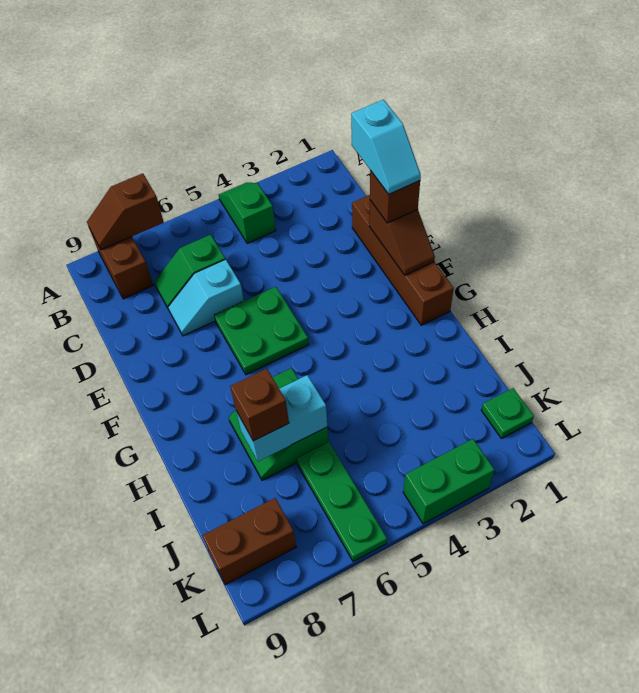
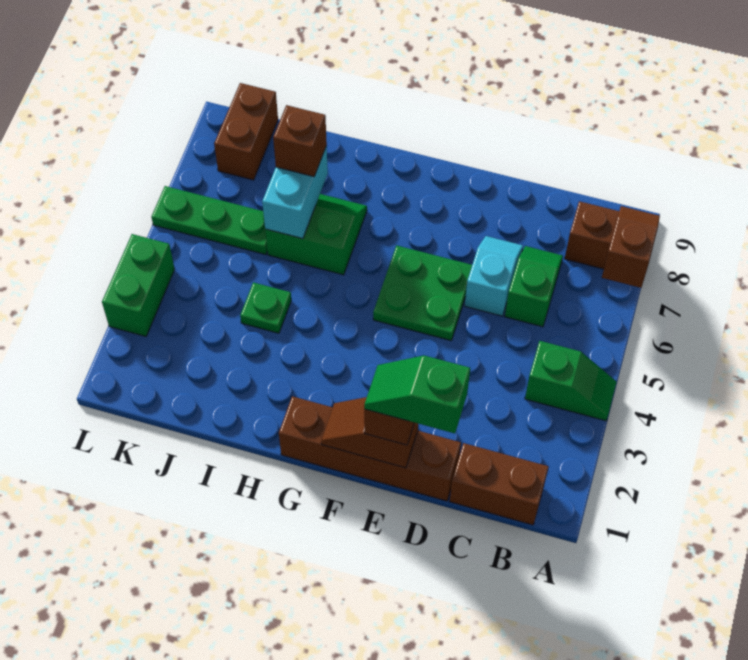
none -> brown 1x2 brick [450,443,549,525]
cyan 1x2 slope [351,100,421,194] -> green 1x2 slope [364,355,470,433]
green 1x1 plate [481,388,534,438] -> green 1x1 plate moved to [240,282,291,333]

